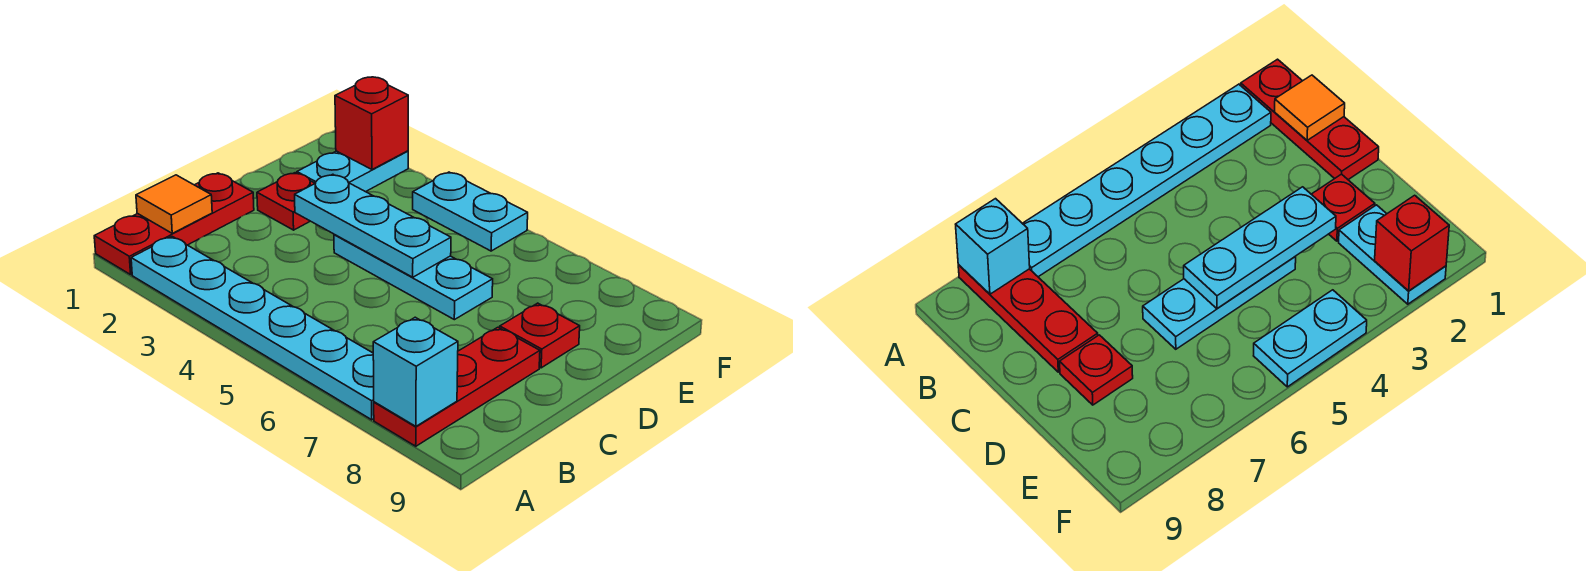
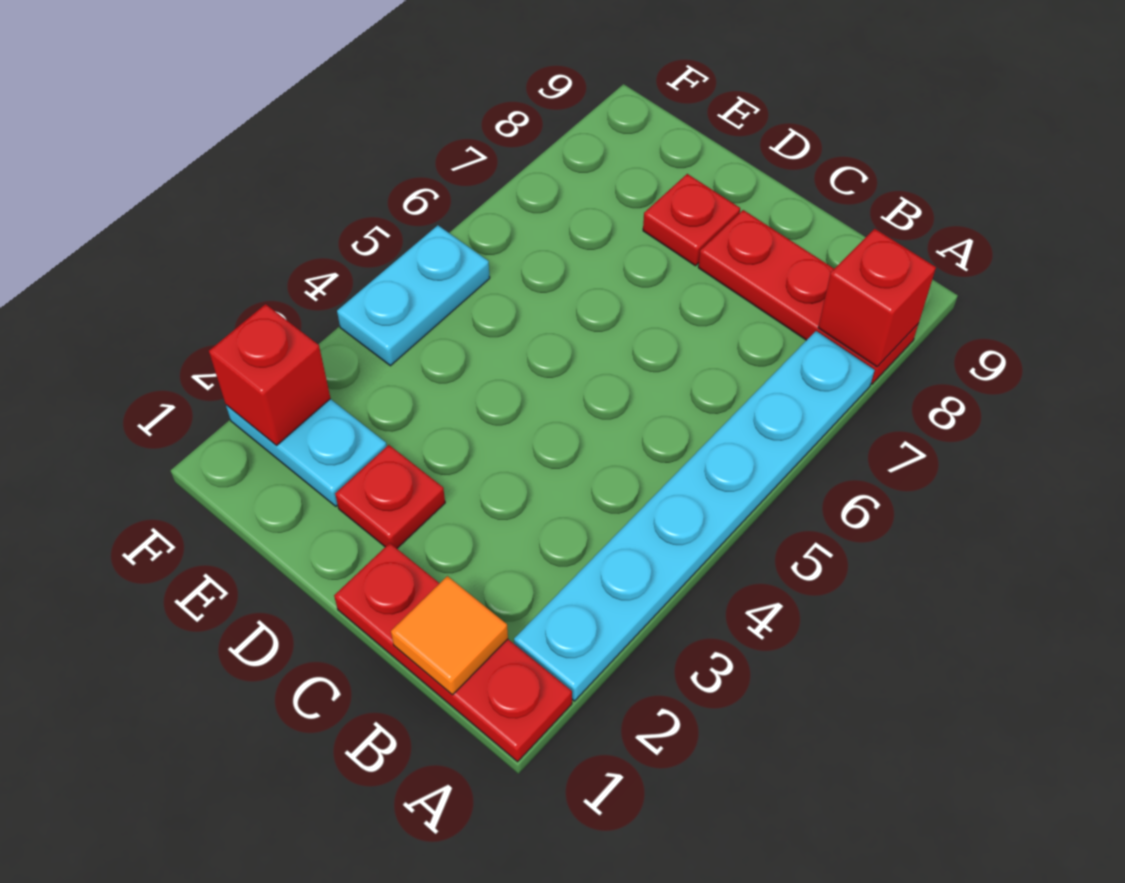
cyan 1x1 brick [373,317,458,426] -> red 1x1 brick [818,229,936,367]
cyan 1x3 plate [295,174,451,277] -> none
cyan 1x3 plate [334,235,493,320] -> none

